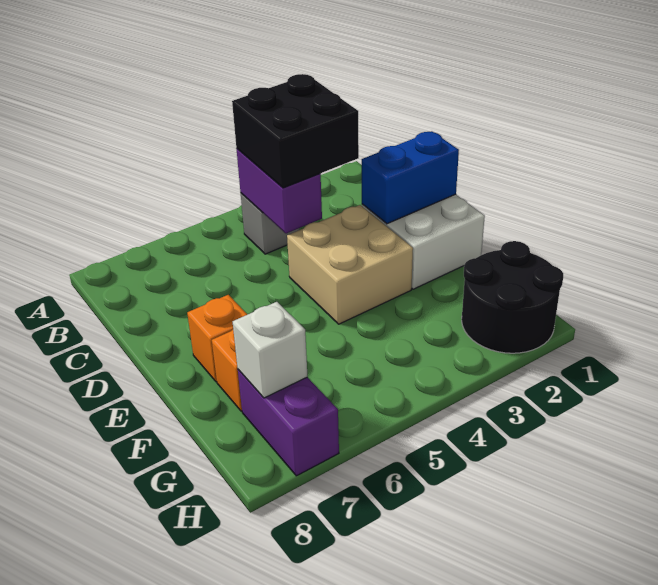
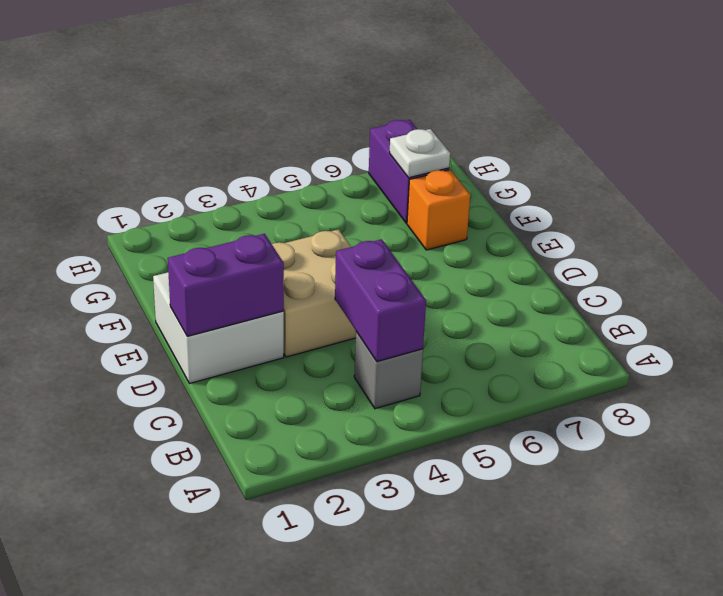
black 2x2 brick [232,74,359,188] -> none
blue 1x2 brick [362,131,459,224] -> purple 1x2 brick [168,234,284,336]
orange 1x1 brick [187,295,247,382] -> none
black 2x2 round brick [462,241,563,353] -> none
white 1x1 brick [233,302,308,398] -> white 1x1 plate [390,129,450,178]

